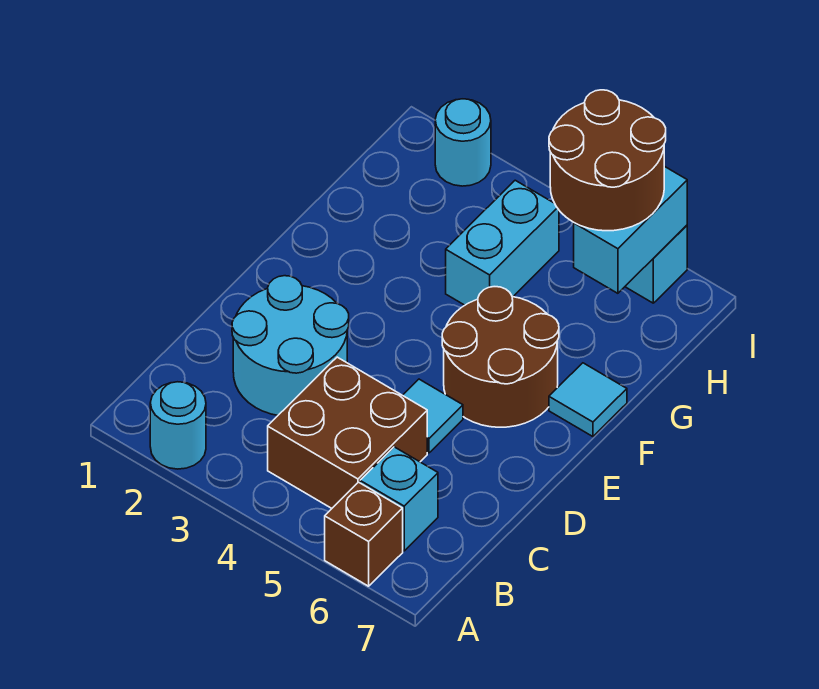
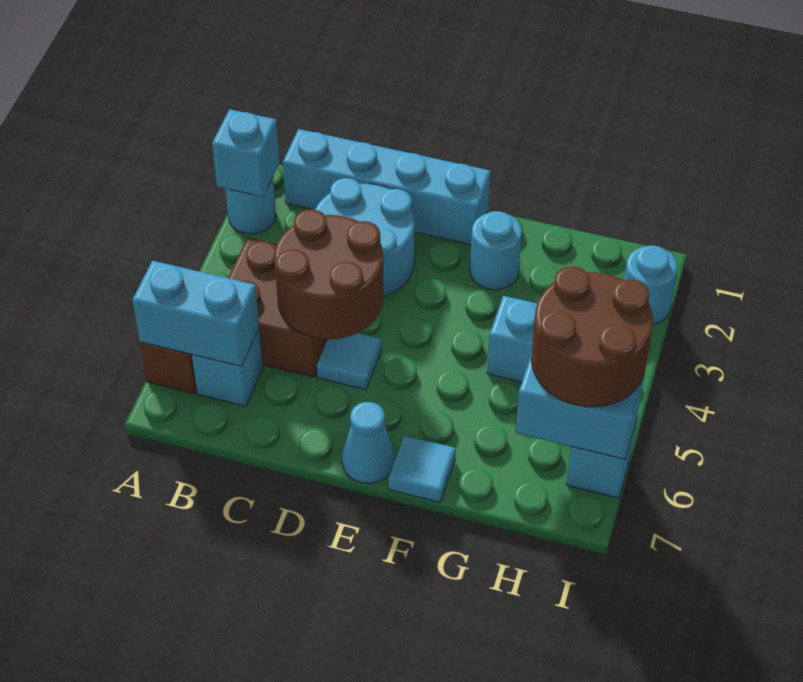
none -> cyan 1x1 brick [212,109,280,197]
none -> cyan 1x2 brick [132,261,259,366]
none -> cyan 1x4 brick [283,129,490,245]
brown 2x2 round brick [442,287,559,427] -> brown 2x2 round brick moved to [274,209,384,339]
none -> cyan 1x1 cone [342,402,395,484]
none -> cyan 1x1 round brick [470,211,522,290]

